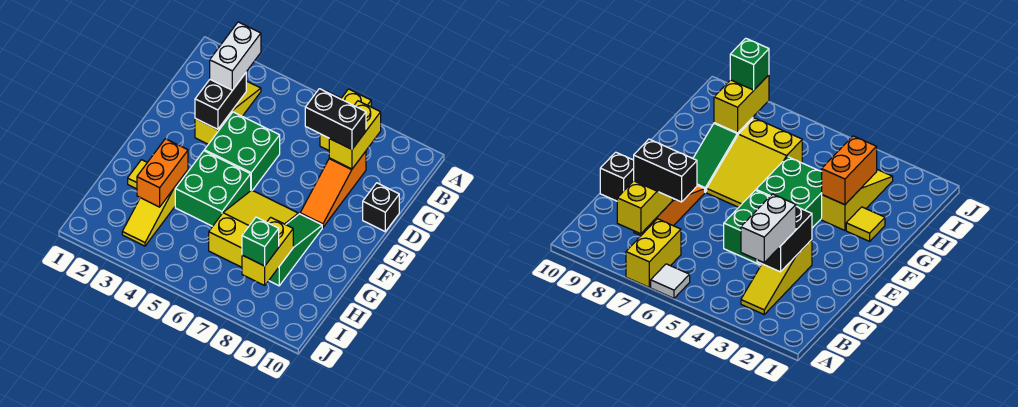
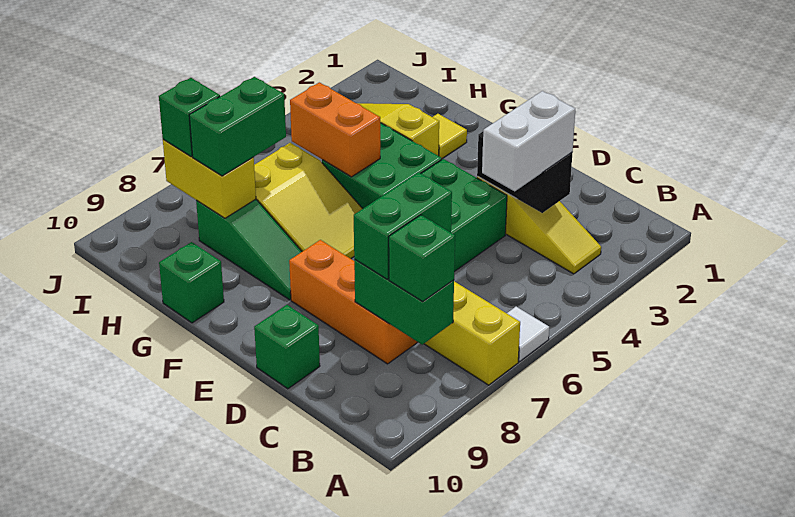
white 1x2 brick [210,22,261,90] -> white 1x2 brick turned to [482,91,575,191]
yellow 1x2 brick [329,101,381,169] -> green 1x2 brick [354,260,454,345]
none -> green 1x1 brick [389,215,455,301]
black 1x2 brick [305,89,366,149] -> green 1x2 brick [354,172,452,279]
orange 1x3 slope [300,151,366,227] -> orange 1x3 brick [289,240,418,364]
black 1x1 brick [363,183,399,232] -> green 1x1 brick [254,305,320,389]
orange 1x2 brick [137,139,188,207] -> orange 1x2 brick moved to [290,82,380,177]
none -> green 1x1 brick [159,242,224,323]
none -> green 1x2 brick [189,77,286,176]

